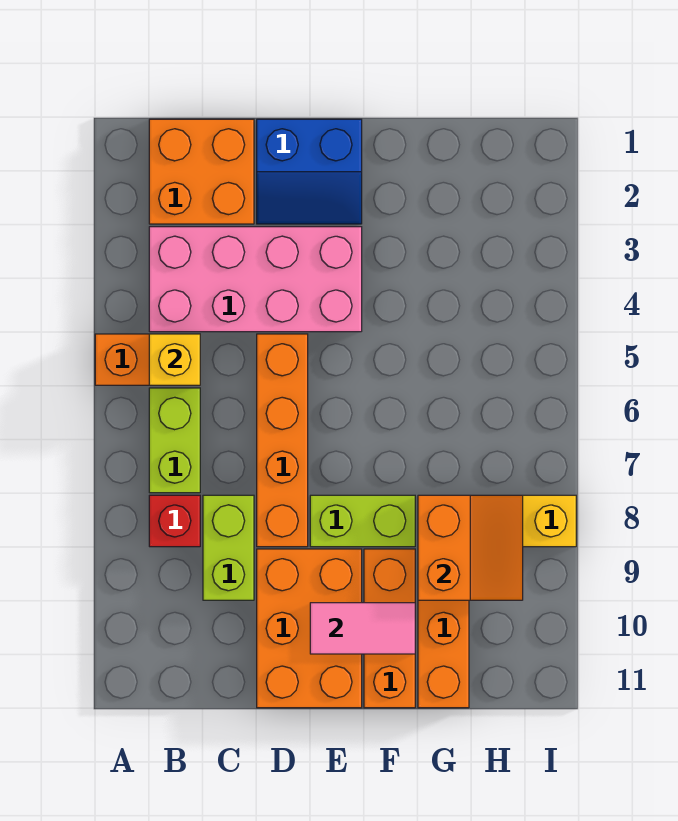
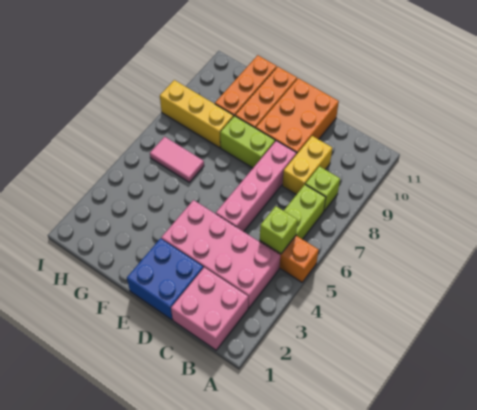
orange 2x2 brick [149,119,254,224] -> pink 2x2 brick [171,267,248,350]
yellow 1x1 brick [149,334,200,385] -> lime 1x1 brick [260,206,298,254]
red 1x1 brick [149,495,200,547] -> lime 1x1 brick [305,166,340,211]
lime 1x2 brick [203,495,254,600] -> yellow 1x2 brick [282,136,332,195]
blue 2x2 slope [257,119,362,224] -> blue 2x2 brick [127,239,203,320]
orange 1x4 brick [257,334,308,547] -> pink 1x4 brick [216,141,296,232]
pink 1x2 tile [310,603,415,654] -> pink 1x2 tile moved to [150,137,204,182]
orange 2x2 slope [418,495,523,600] -> none

